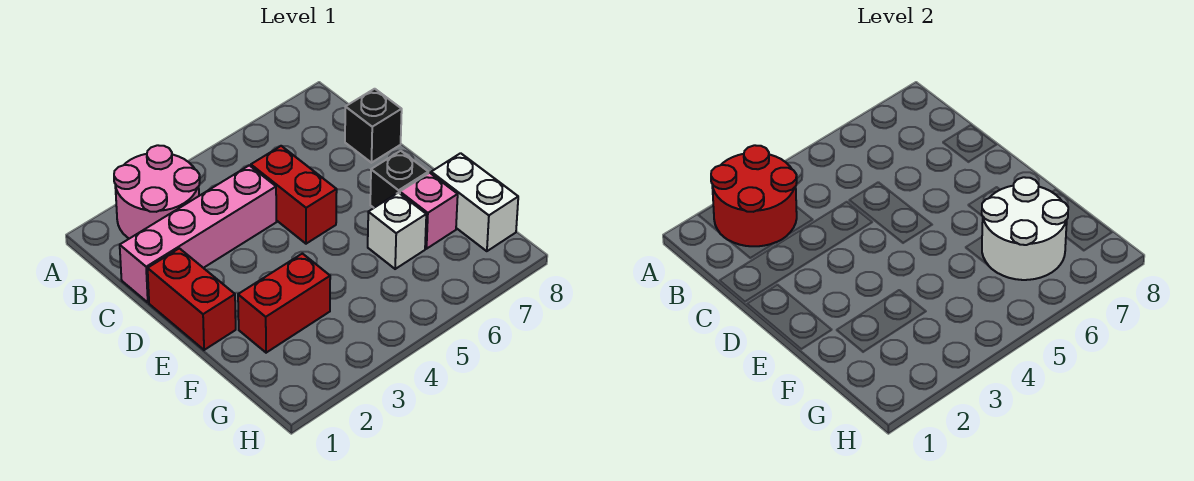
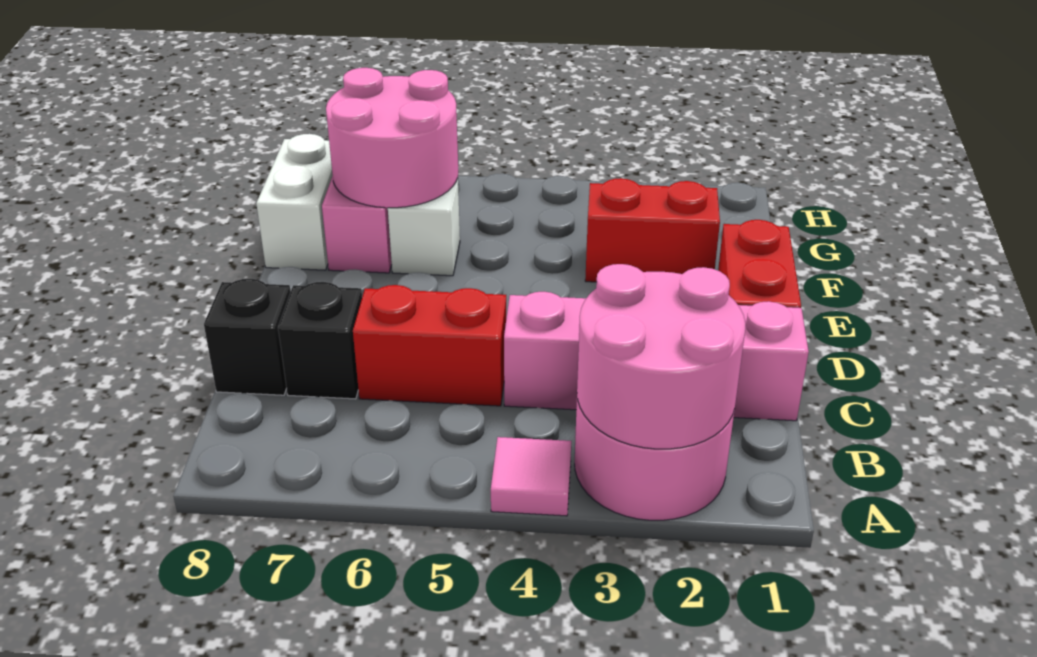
red 2x2 round brick [711,145,797,246] -> pink 2x2 round brick [577,264,745,449]
none -> pink 1x1 tile [491,437,571,516]
red 1x2 brick [251,146,337,244] -> red 1x2 brick turned to [353,285,506,406]
black 1x1 brick [370,151,428,208] -> black 1x1 brick moved to [278,282,362,399]
white 2x2 round brick [982,177,1068,280] -> pink 2x2 round brick [326,68,458,208]

